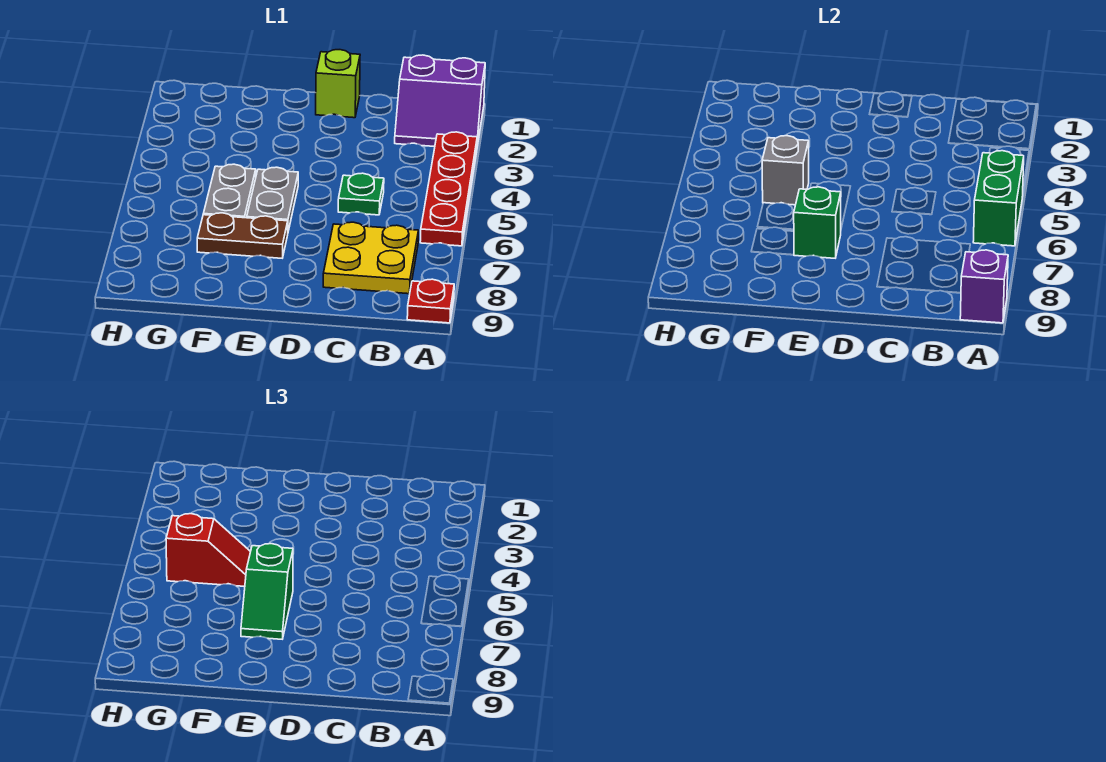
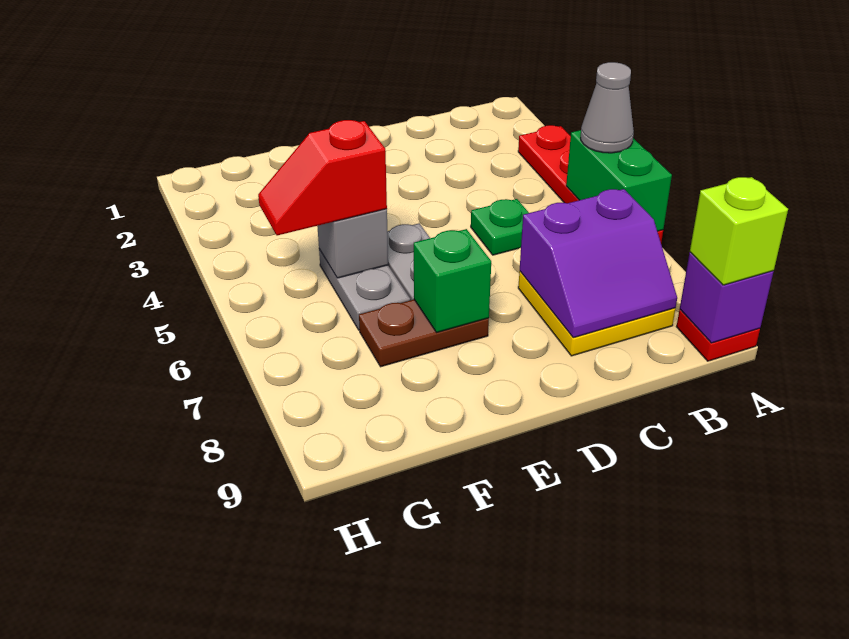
purple 2x2 slope [395,55,485,146] -> purple 2x2 slope moved to [520,189,677,338]
none -> grey 1x1 cone [581,62,634,153]
lime 1x1 brick [316,50,360,118] -> lime 1x1 brick moved to [690,177,788,285]
green 1x2 slope [241,544,293,639] -> none
red 1x2 slope [166,514,251,586] -> red 1x2 slope turned to [258,120,387,235]

